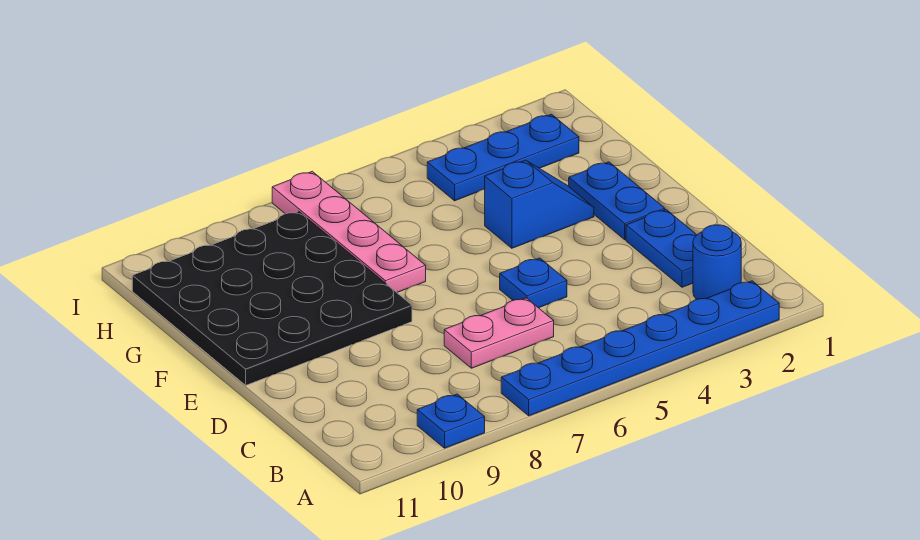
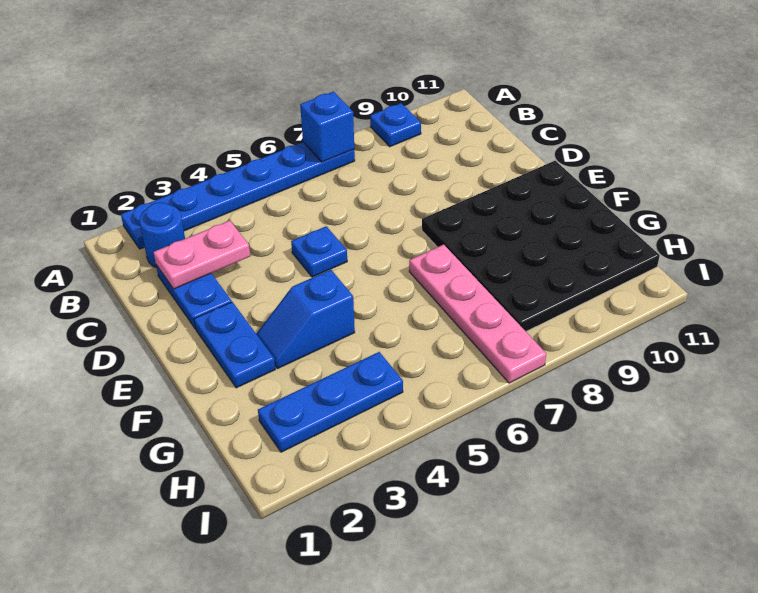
none -> blue 1x1 brick [300,92,354,162]
pink 1x2 plate [444,298,554,368] -> pink 1x2 plate moved to [154,221,250,289]

